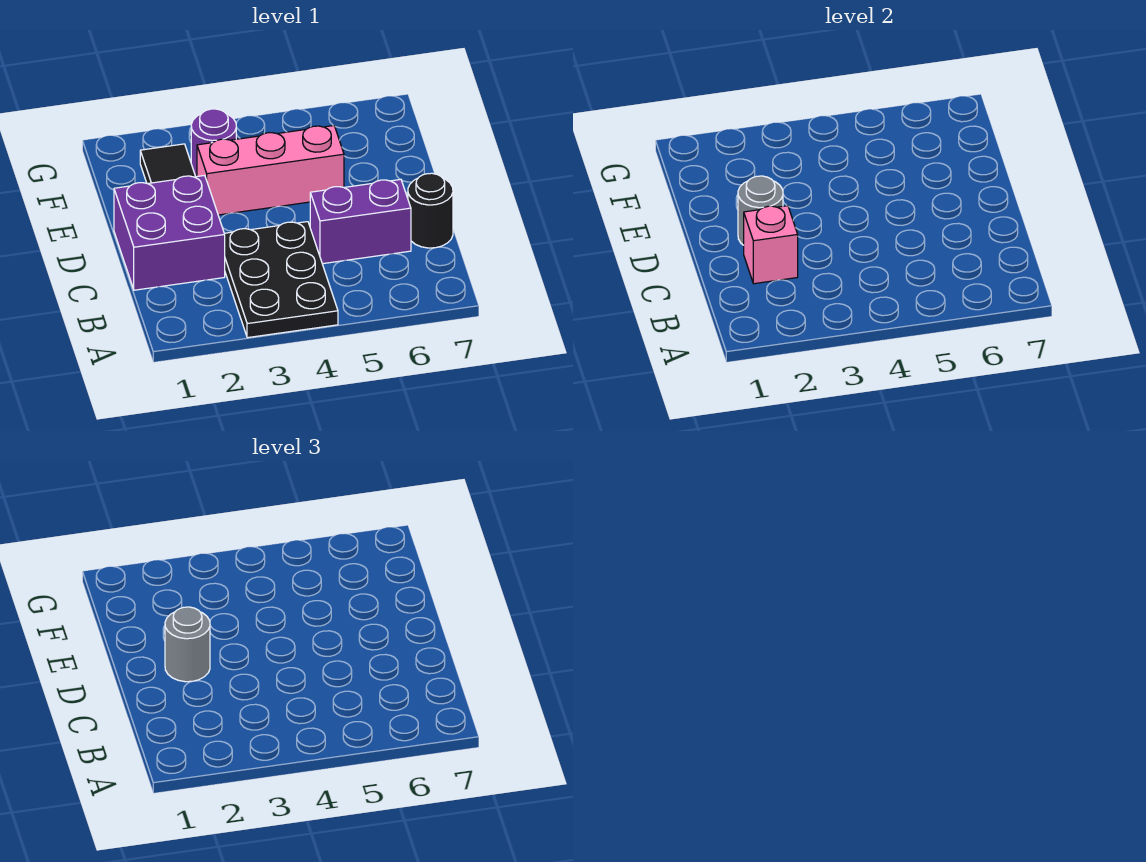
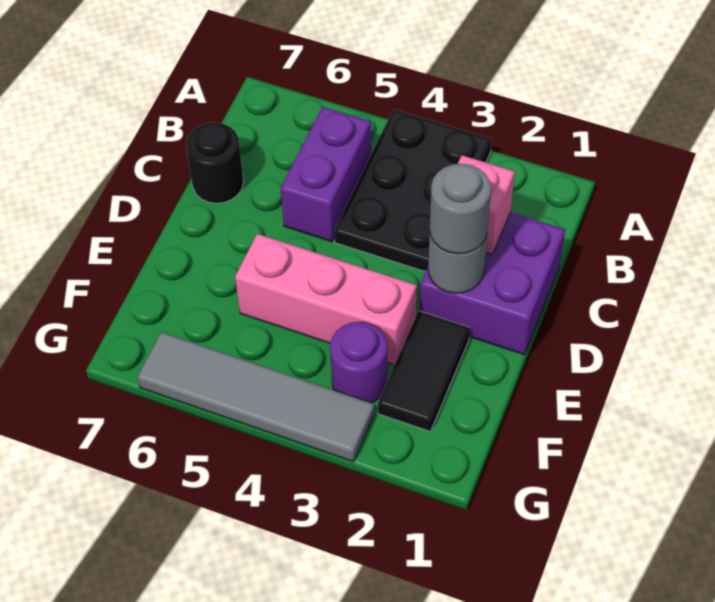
purple 1x2 brick [310,179,411,264] -> purple 1x2 brick turned to [281,107,371,242]
none -> grey 1x4 tile [138,332,374,462]

